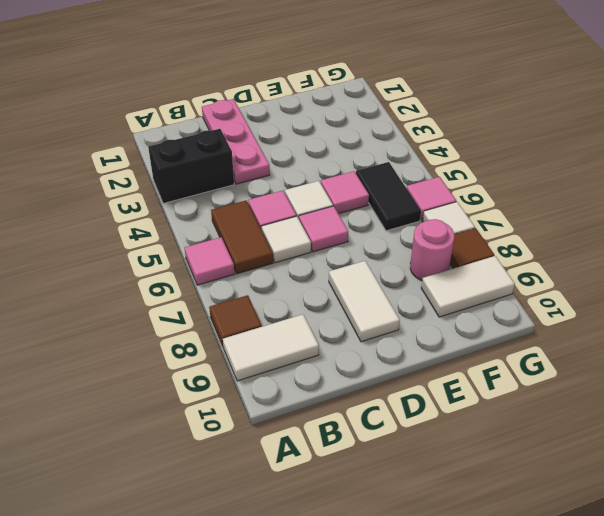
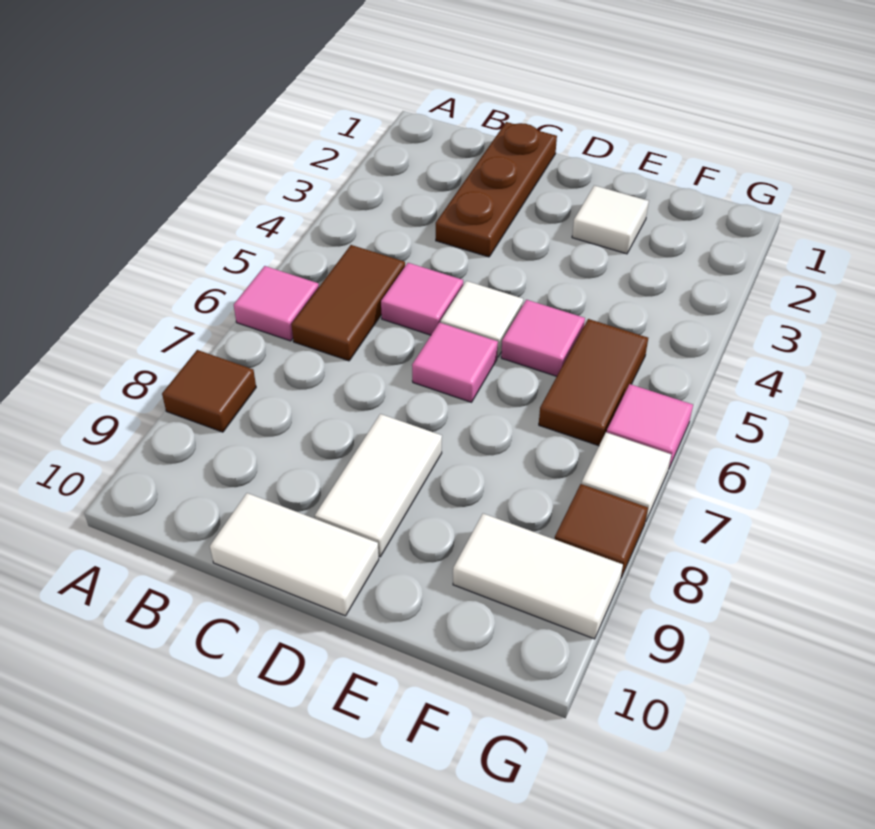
black 1x2 brick [148,129,234,203] -> none
white 1x2 tile [223,314,319,381] -> white 1x2 tile moved to [210,493,379,616]
pink 1x3 plate [202,99,270,184] -> brown 1x3 plate [436,122,557,257]
white 1x1 tile [262,216,311,263] -> white 1x1 tile moved to [572,185,649,254]
black 1x2 tile [356,162,421,231] -> brown 1x2 tile [539,319,648,446]
pink 1x1 round brick [410,219,454,281] -> none

